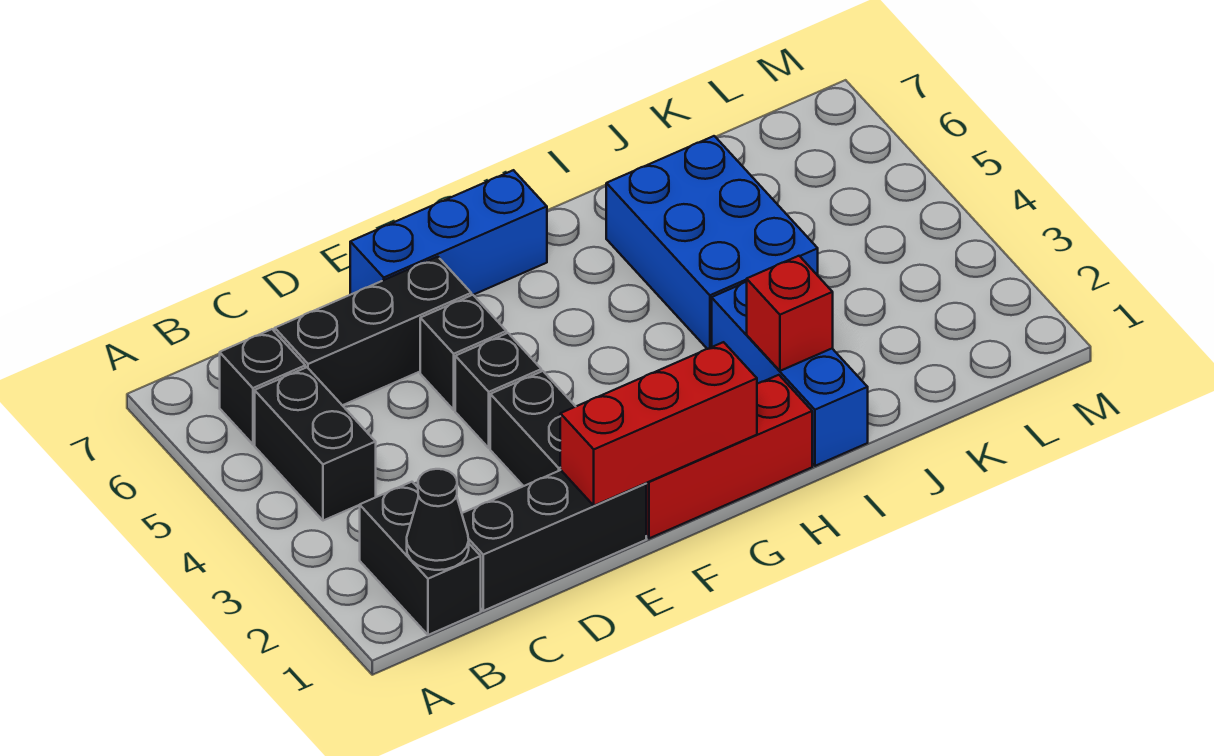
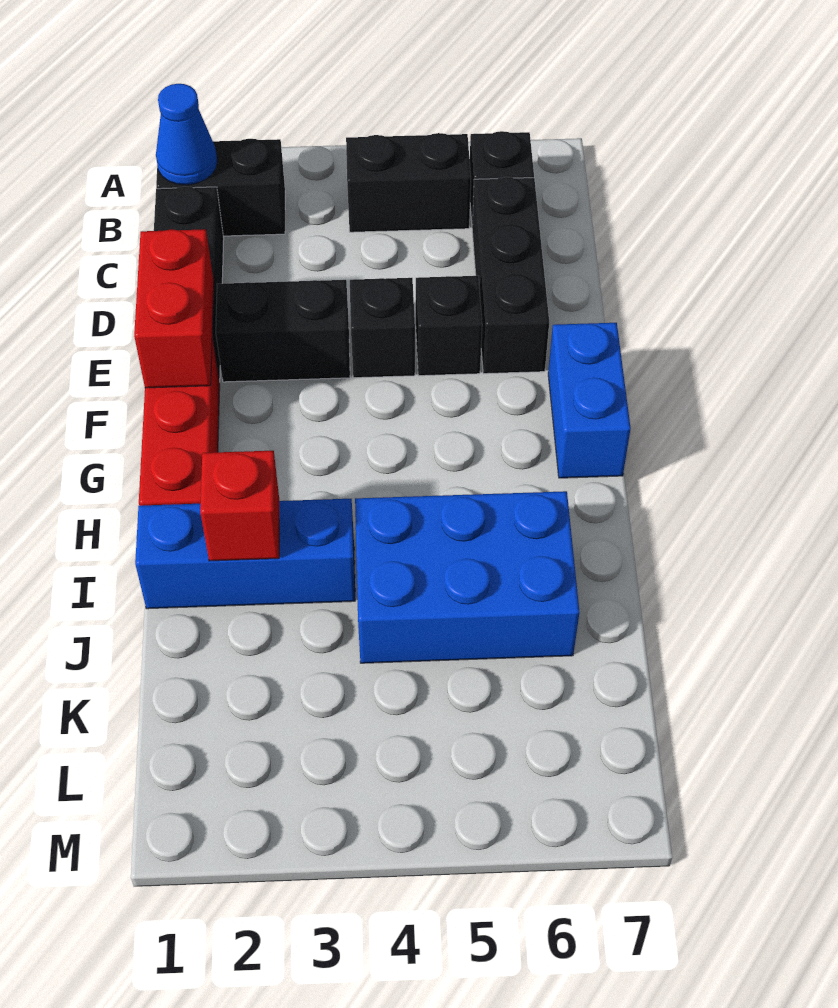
black 1x1 cone [407,469,469,570] -> blue 1x1 cone [156,84,217,185]
red 1x3 brick [560,342,757,506] -> red 1x2 brick [134,229,214,388]
blue 1x3 brick [350,170,547,295] -> blue 1x2 brick [548,323,631,478]

